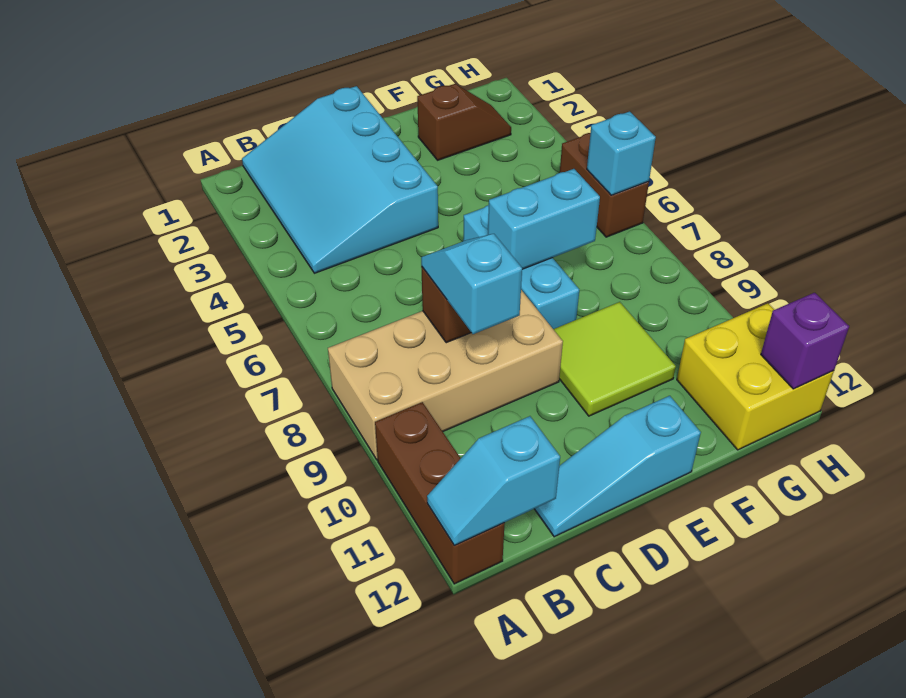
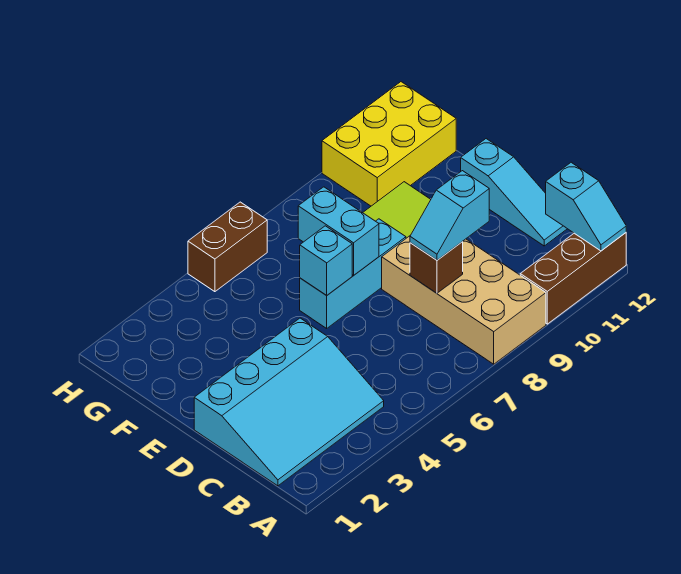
brown 1x2 slope [417,84,511,160] -> none
yellow 2x2 brick [677,303,834,450] -> yellow 2x3 brick [322,82,456,206]
cyan 1x1 brick [587,111,656,195] -> cyan 1x1 brick moved to [300,226,352,295]
purple 1x1 brick [761,293,849,389] -> none

